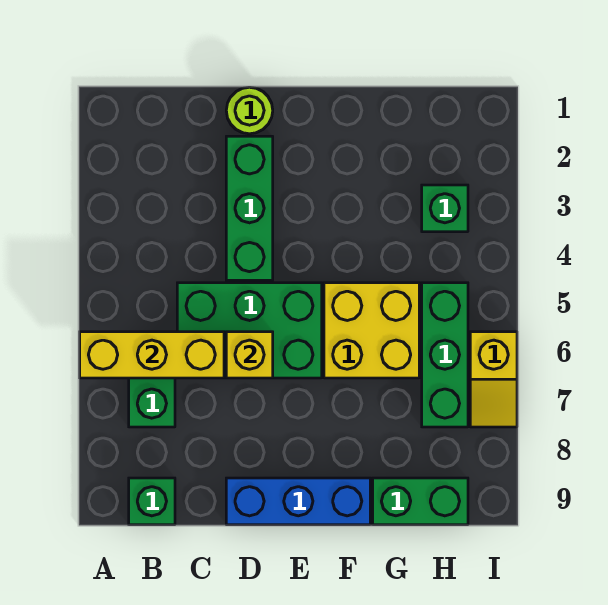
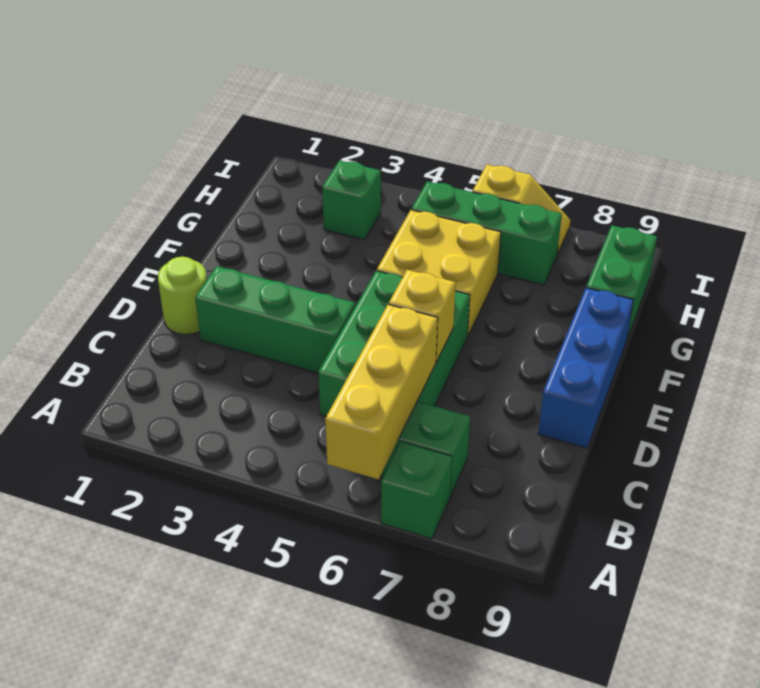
green 1x1 brick [129,478,175,525] -> green 1x1 brick moved to [381,442,452,539]

